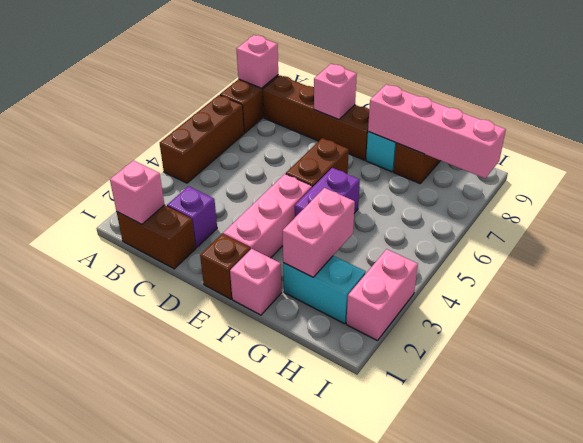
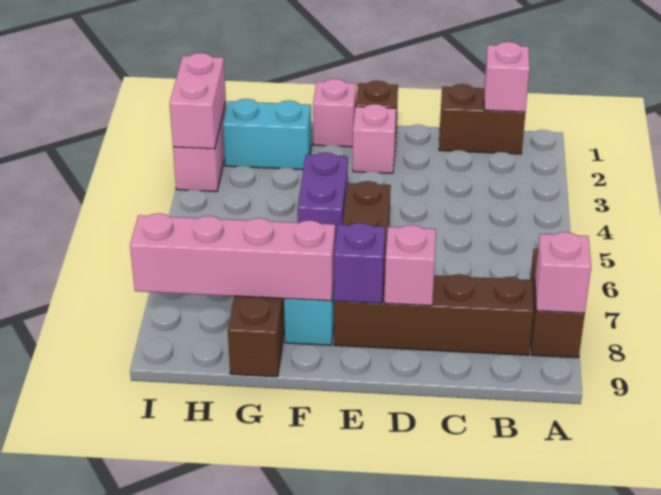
brown 1x3 brick [160,95,244,183] -> none
purple 1x1 brick [167,186,217,248] -> purple 1x1 brick moved to [334,223,385,303]
pink 1x3 brick [223,174,312,258] -> pink 1x1 brick [353,104,396,173]
pink 1x2 brick [282,188,355,277] -> pink 1x2 brick moved to [170,53,226,149]

